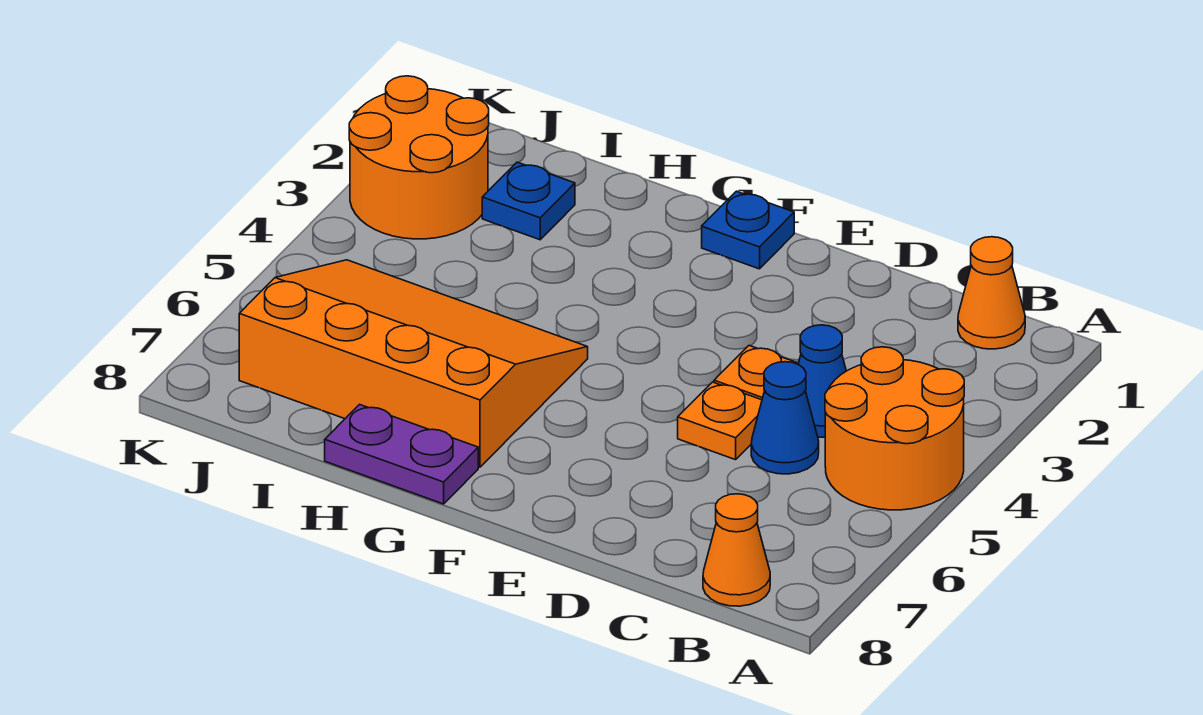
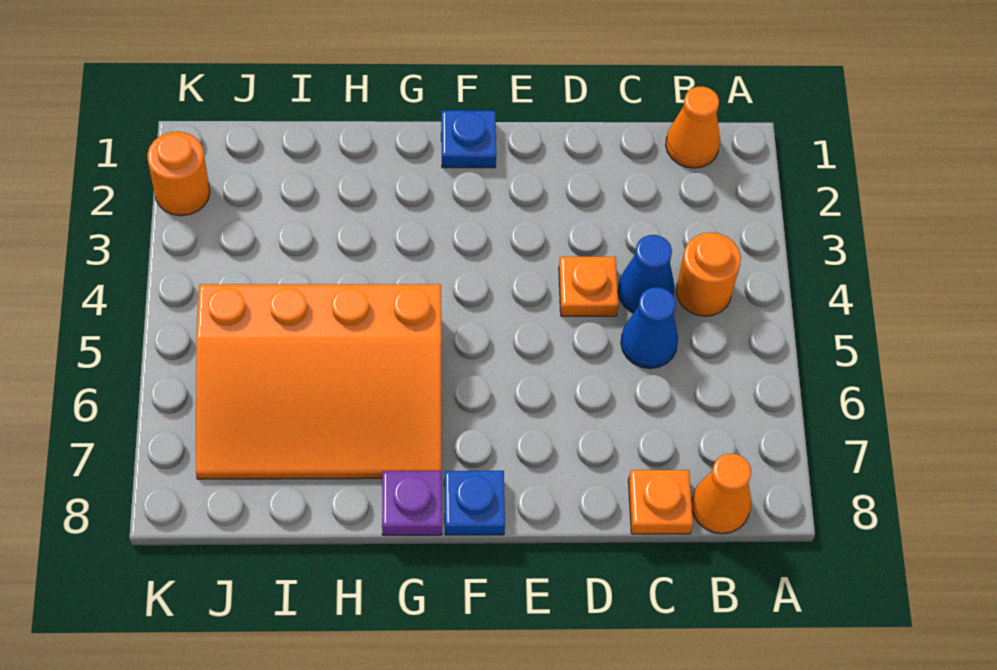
orange 2x2 round brick [825,347,964,510] -> orange 1x1 round brick [676,232,741,316]
orange 1x1 plate [678,382,762,460] -> orange 1x1 plate moved to [628,470,693,534]
orange 3x4 slope [239,260,588,467] -> orange 3x4 slope turned to [196,284,442,479]
purple 1x2 plate [325,405,478,504] -> purple 1x1 plate [382,471,442,535]
blue 1x1 plate [482,162,575,240] -> blue 1x1 plate moved to [444,471,505,535]
orange 2x2 round brick [349,76,489,239] -> orange 1x1 round brick [147,131,210,216]

